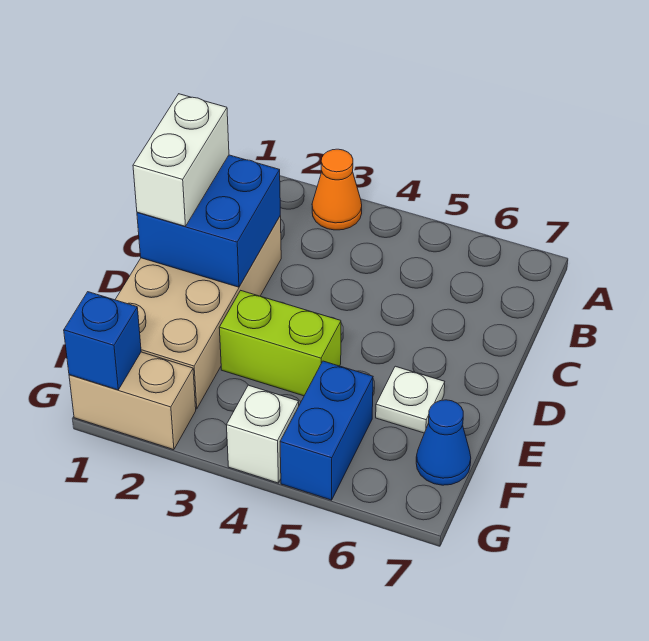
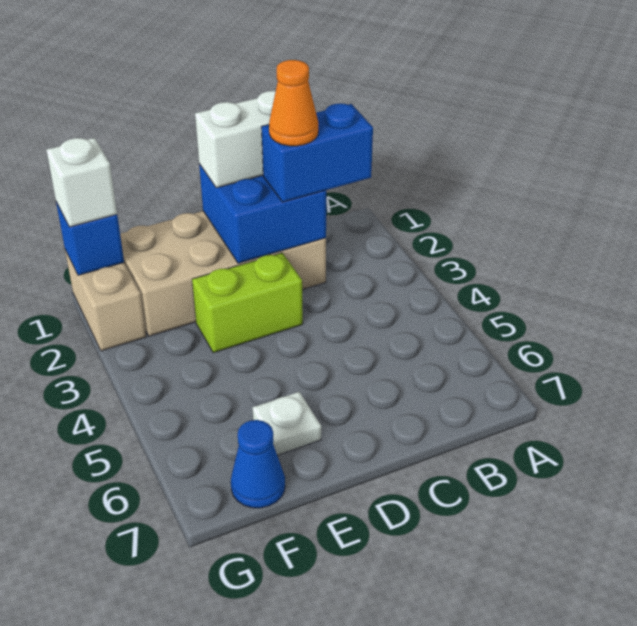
orange 1x1 cone [312,149,362,230] -> orange 1x1 cone moved to [269,60,318,146]
lime 1x2 brick [219,291,341,396] -> lime 1x2 brick turned to [192,253,303,353]
blue 1x2 brick [280,361,373,500] -> blue 1x2 brick moved to [261,103,373,202]
white 1x1 brick [227,385,299,483] -> white 1x1 brick moved to [47,138,117,227]

